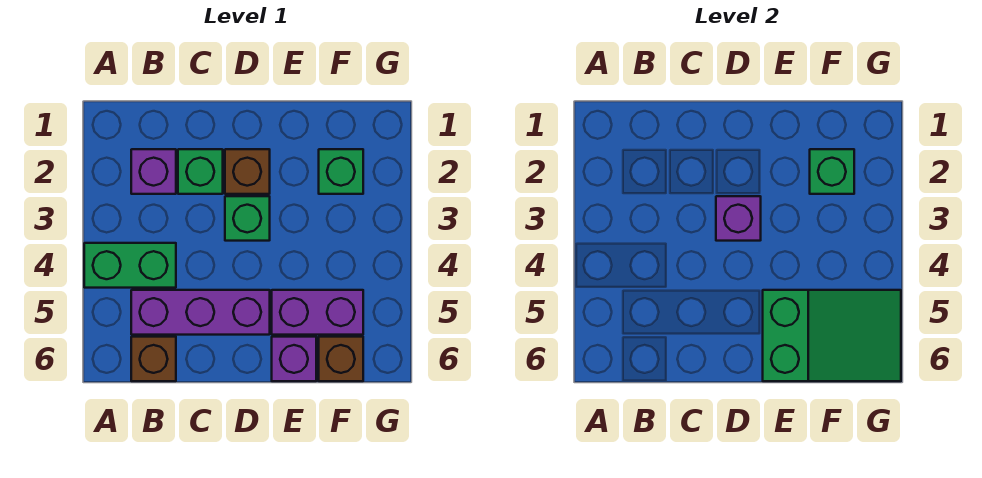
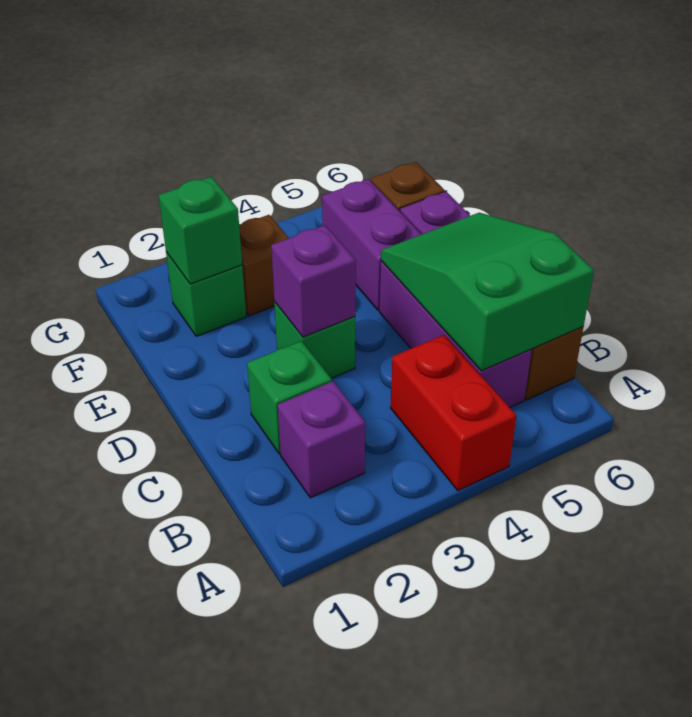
green 1x2 brick [84,243,176,288] -> red 1x2 brick [390,335,516,491]
brown 1x1 brick [225,149,270,194] -> brown 1x1 brick moved to [239,215,289,316]
green 2x3 slope [763,290,901,381] -> green 2x3 slope moved to [381,213,594,371]

